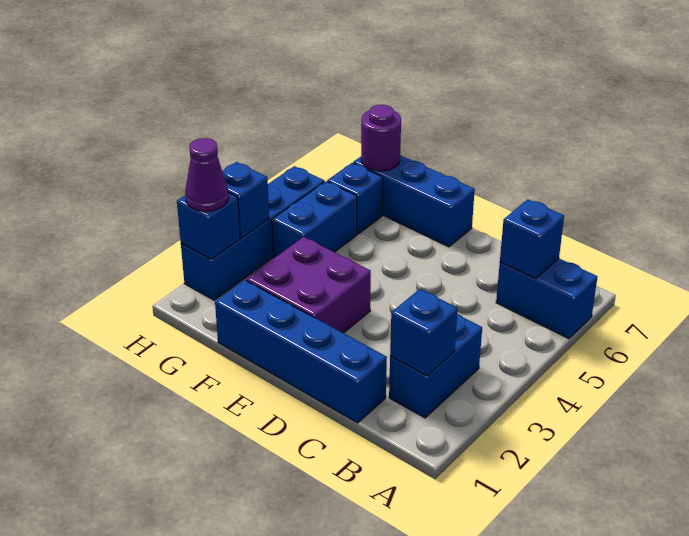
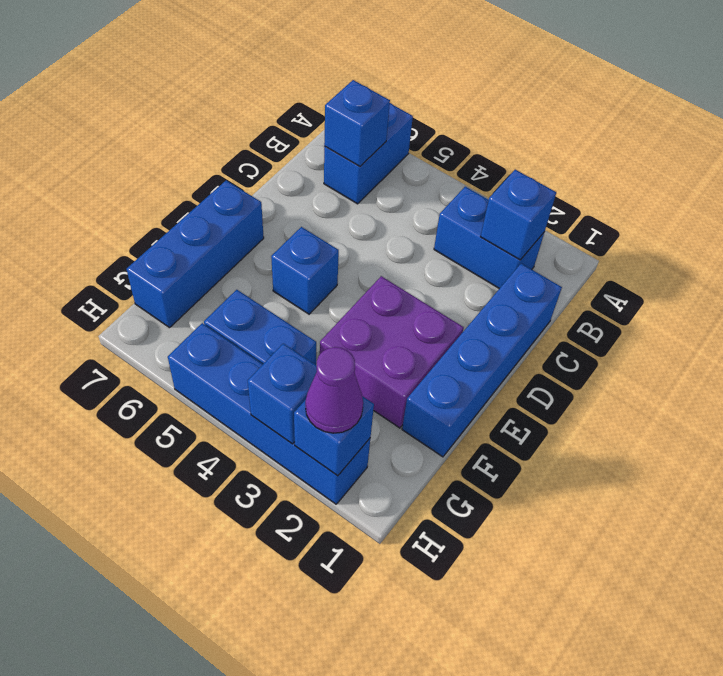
blue 1x1 brick [327,163,383,234] -> blue 1x1 brick moved to [271,227,339,314]
purple 1x1 round brick [361,105,401,171] -> none

